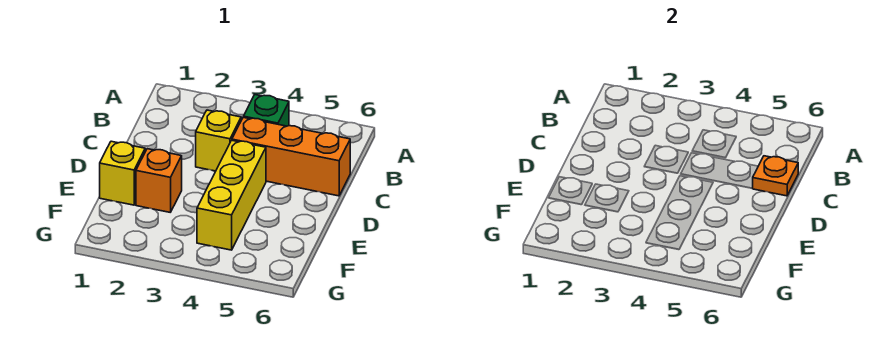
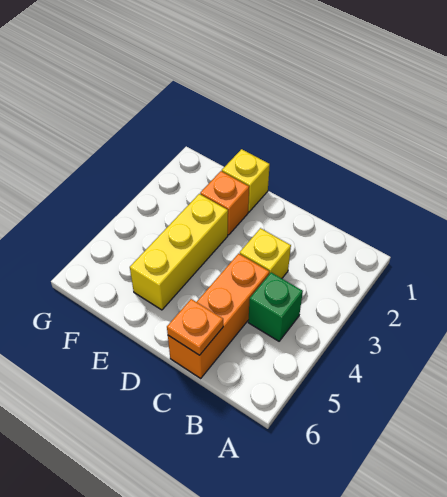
yellow 1x3 brick [197,140,266,250] -> yellow 1x3 brick turned to [130,194,228,310]

